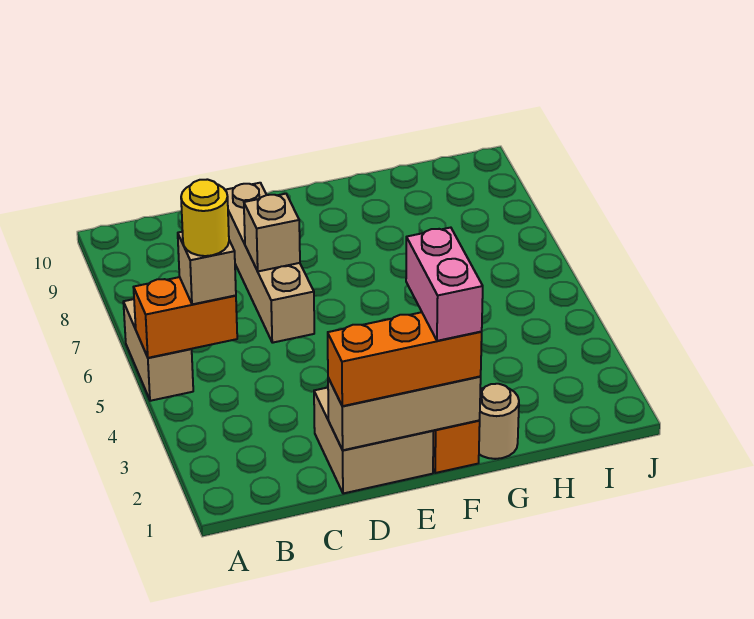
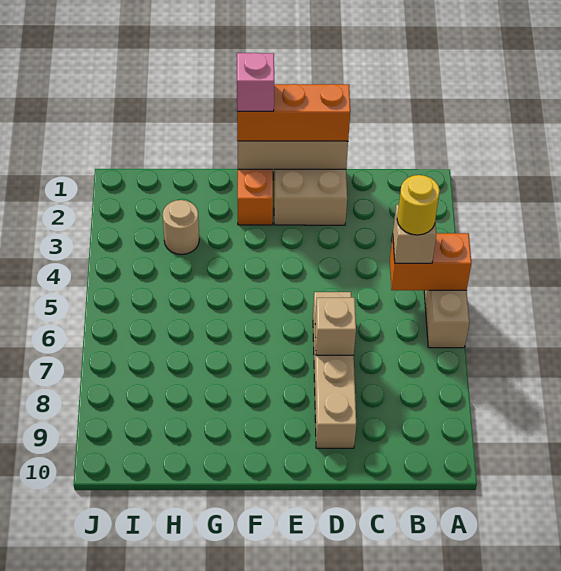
pink 1x2 brick [406,228,483,341] -> pink 1x1 brick [237,53,274,111]
tan 1x1 round brick [479,384,519,459] -> tan 1x1 round brick moved to [163,200,199,255]

